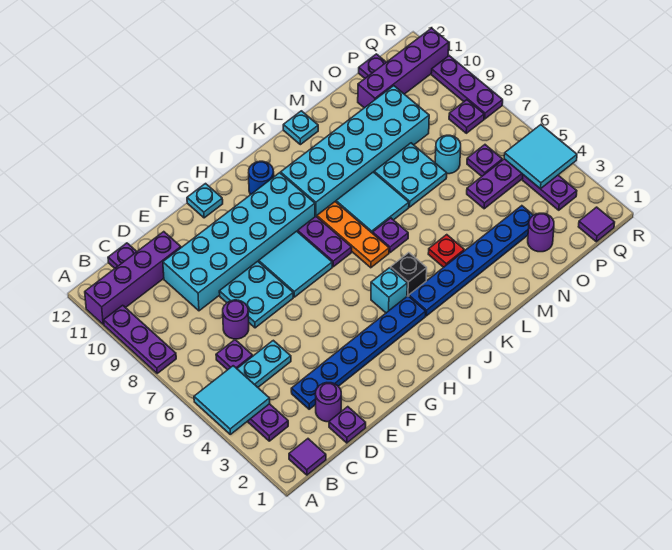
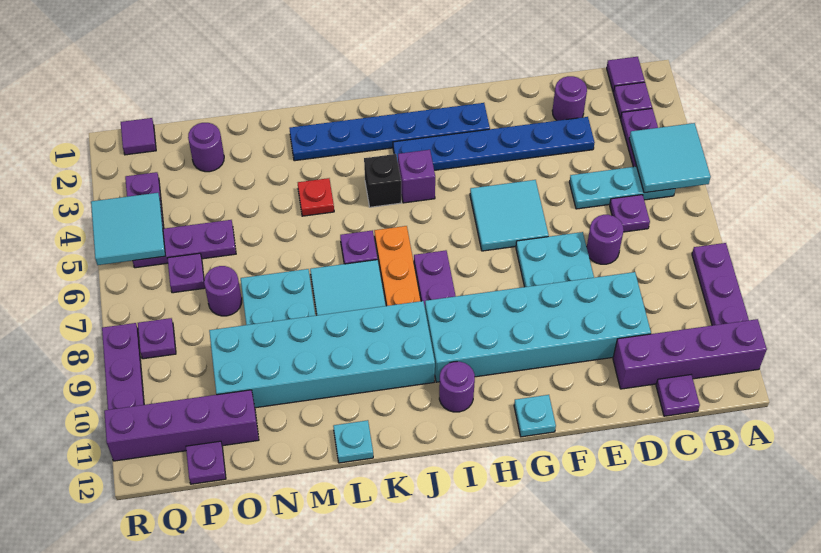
purple 1x1 plate [329,407,366,443] -> purple 1x1 plate moved to [613,82,652,119]
cyan 2x2 tile [259,231,332,297] -> cyan 2x2 tile moved to [470,180,549,251]
cyan 1x1 brick [371,268,407,313] -> purple 1x1 brick [398,150,435,203]
blue 1x1 round brick [249,161,274,195] -> purple 1x1 round brick [439,362,475,412]
blue 1x6 plate [409,206,533,316] -> blue 1x6 plate moved to [289,103,490,161]
cyan 1x1 round brick [435,135,461,174] -> purple 1x1 round brick [204,266,242,316]

